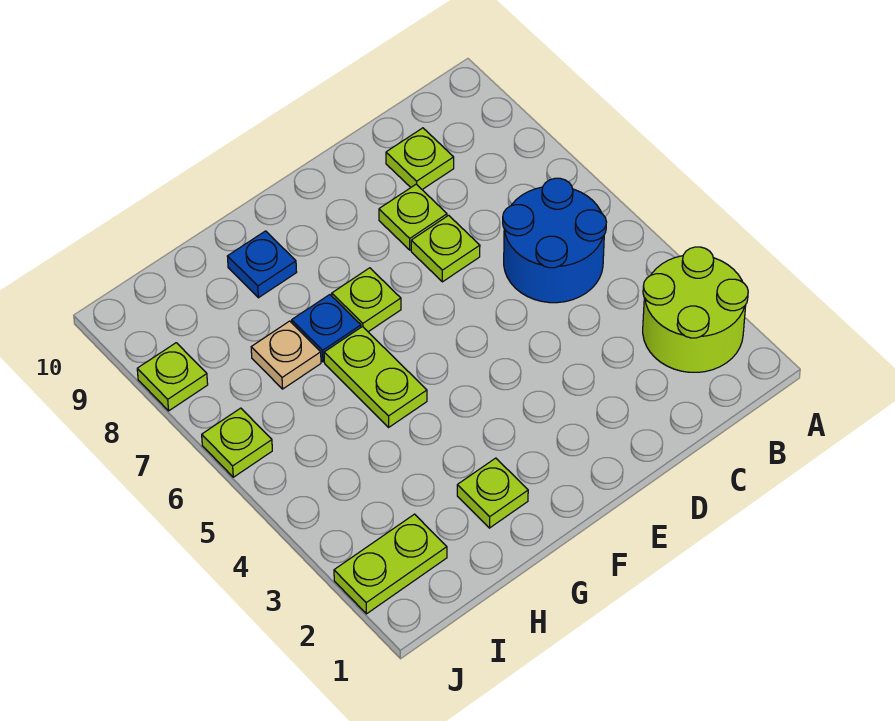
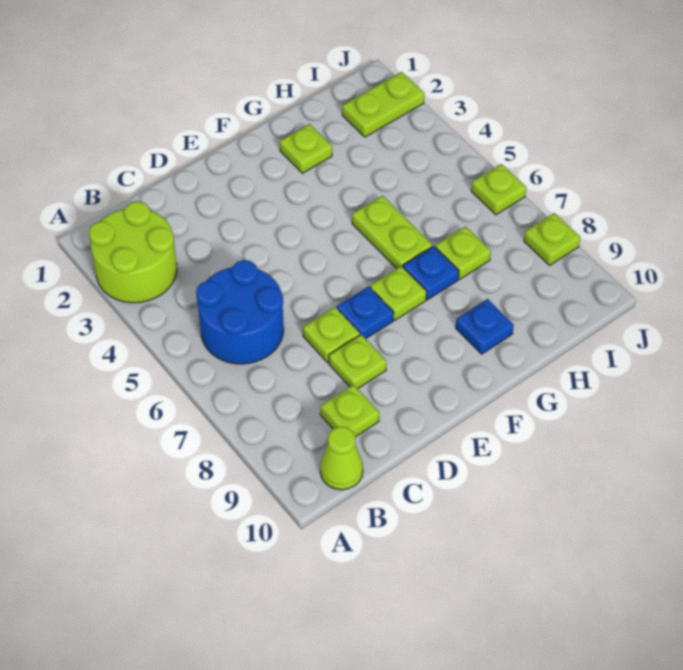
none -> lime 1x1 cone [320,426,363,490]
none -> blue 1x1 plate [337,286,394,339]
tan 1x1 plate [251,321,321,389] -> lime 1x1 plate [435,227,491,279]

